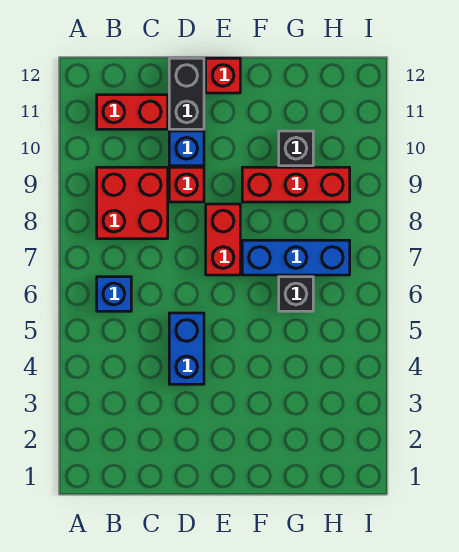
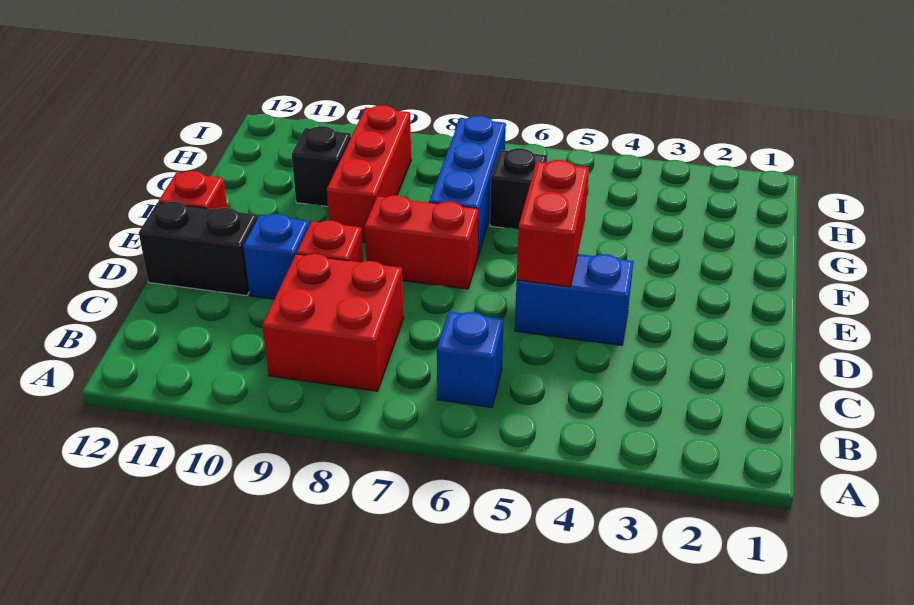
red 1x2 brick [97,95,168,129] -> red 1x2 brick moved to [517,160,589,287]

